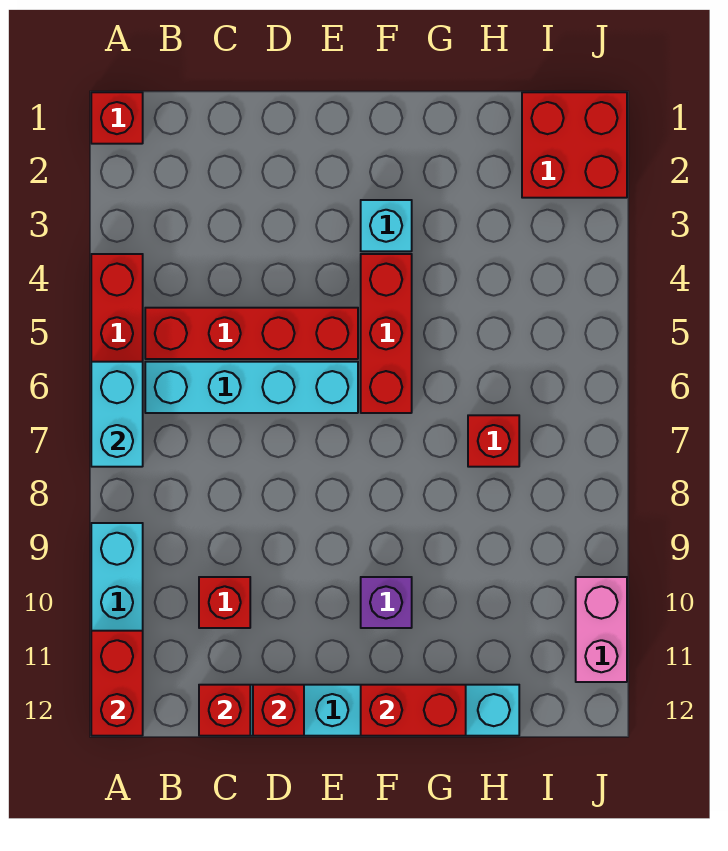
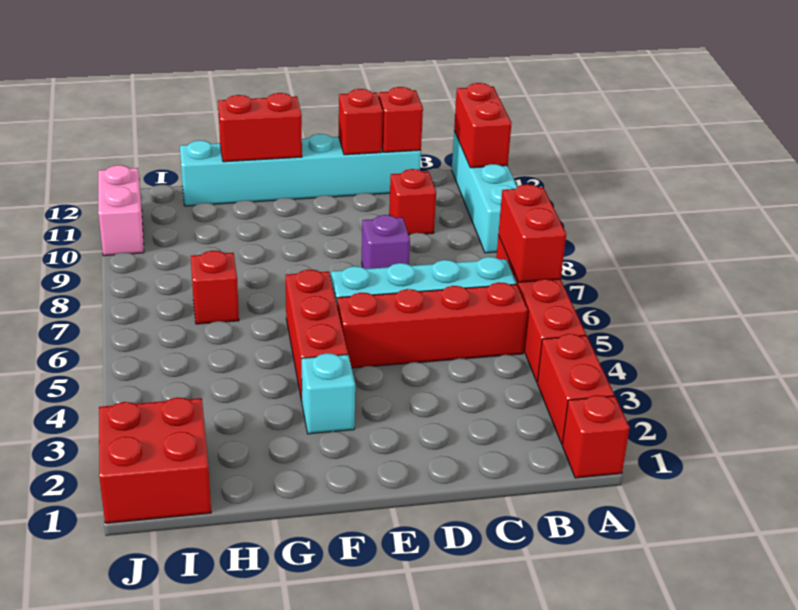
none -> red 1x2 brick [537,334,614,444]
cyan 1x2 brick [91,362,143,467] -> red 1x2 brick [498,184,566,282]
purple 1x1 brick [361,577,412,628] -> purple 1x1 brick moved to [362,215,410,269]

